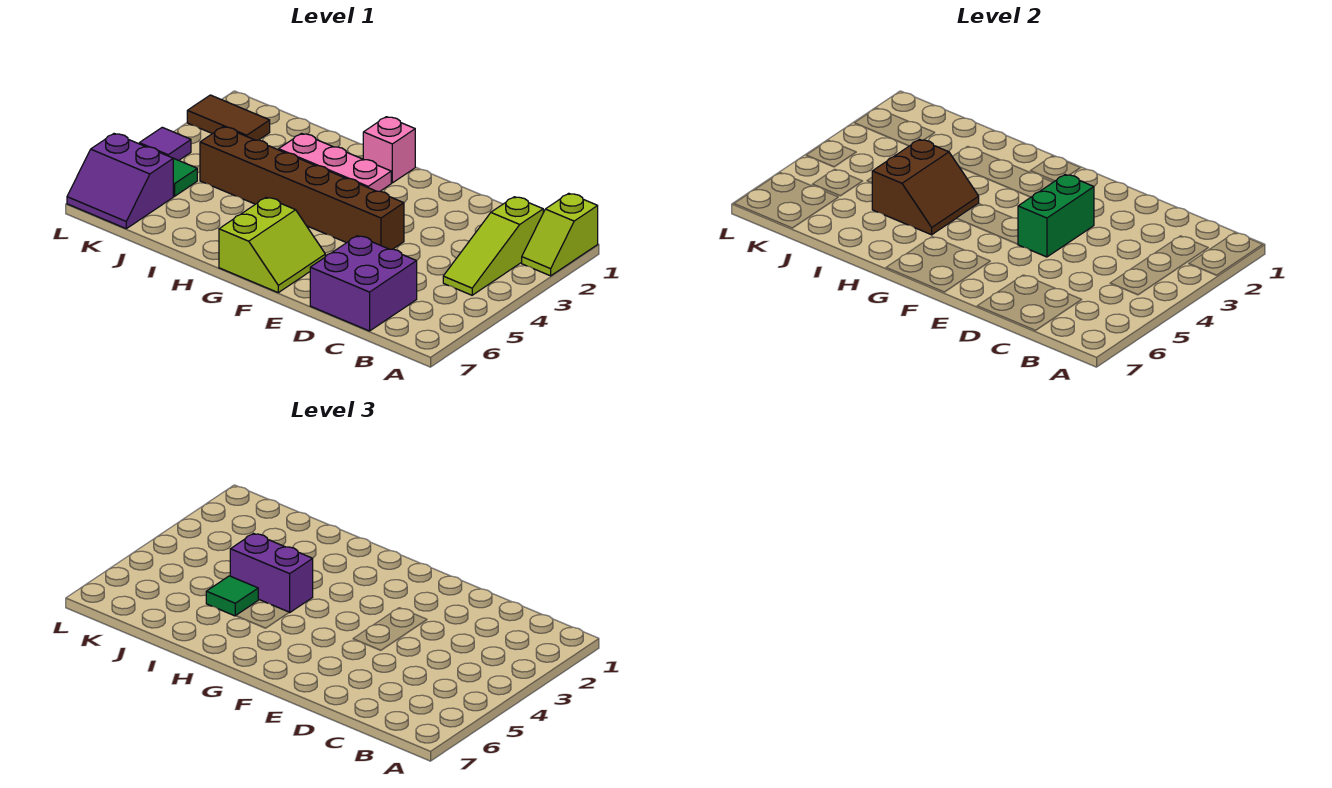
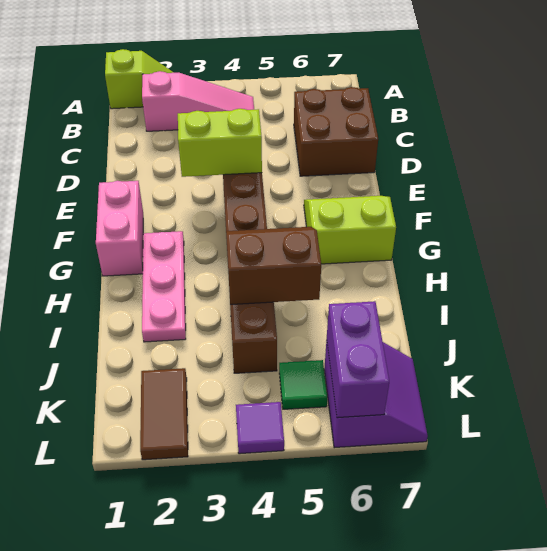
lime 1x3 slope [443,197,543,295] -> pink 1x3 slope [142,71,254,131]
purple 2x2 brick [310,236,417,331] -> brown 2x2 brick [294,87,378,176]
green 1x2 brick [1018,175,1094,257] -> lime 1x2 brick [178,109,262,177]
pink 1x1 brick [363,117,415,183] -> pink 1x2 brick [96,181,143,276]
purple 1x2 brick [230,534,313,613] -> purple 1x2 brick moved to [327,301,389,418]
green 1x1 tile [206,576,258,616] -> none

